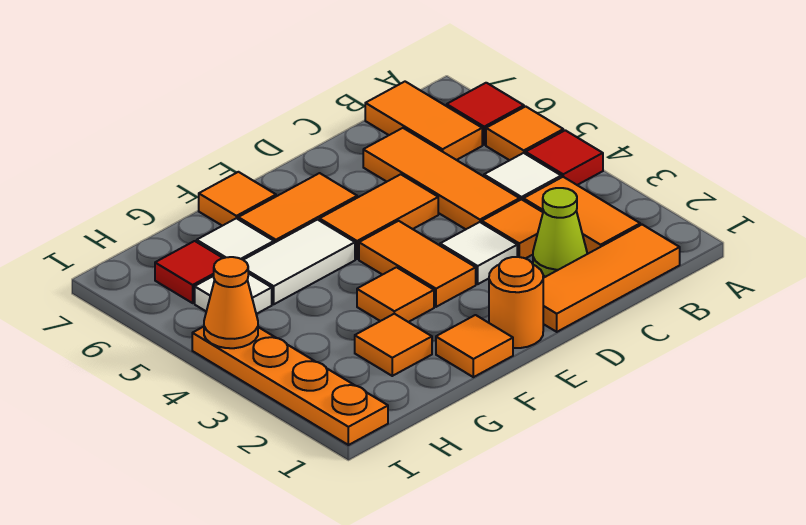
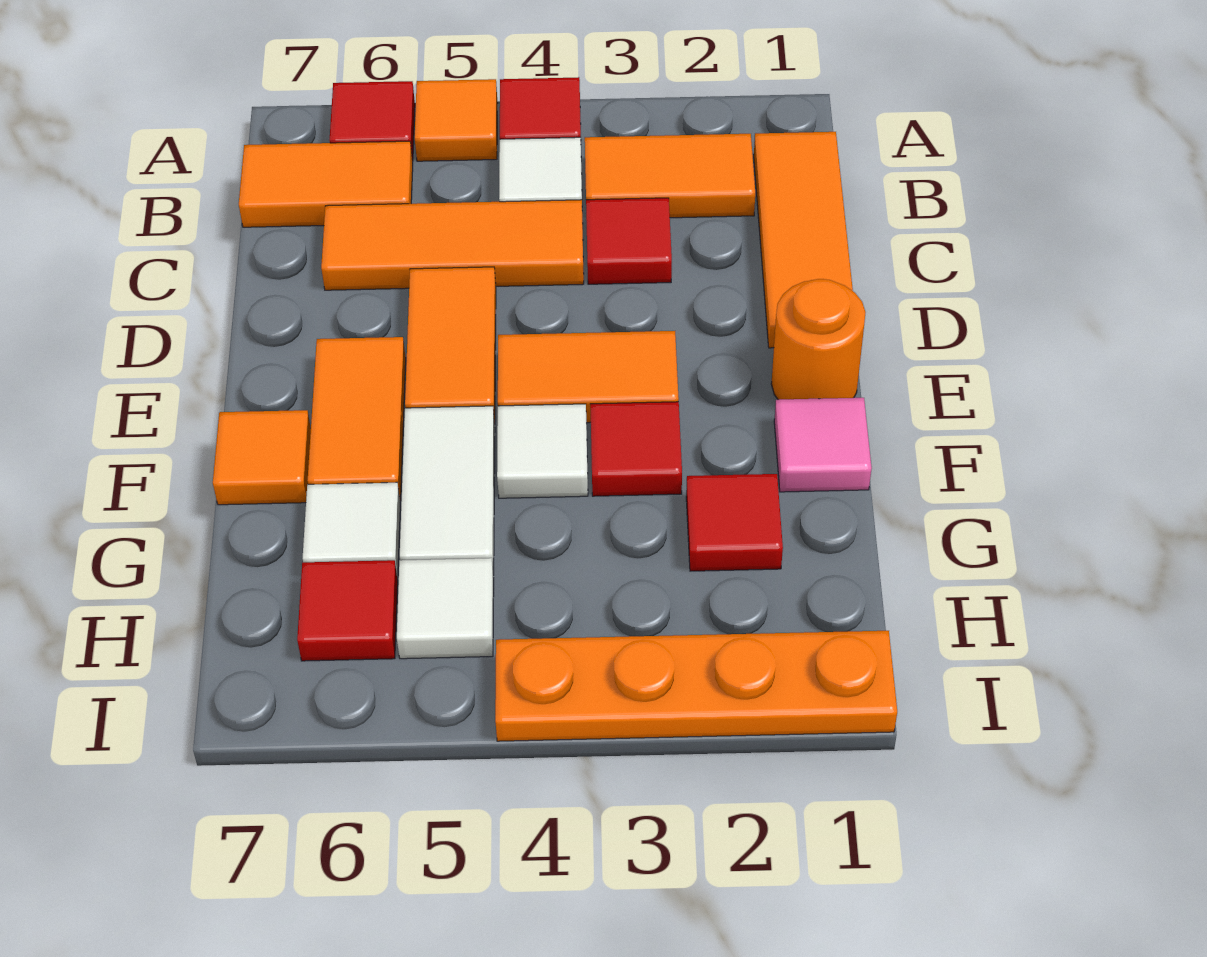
lime 1x1 cone [533,188,587,277] -> none
orange 1x1 tile [482,199,543,259] -> red 1x1 tile [586,198,672,284]
white 1x1 tile [440,222,517,284] -> white 1x1 tile moved to [497,404,588,498]
orange 1x1 tile [436,315,513,377] -> pink 1x1 tile [774,398,872,492]
orange 1x1 tile [357,267,434,322] -> red 1x1 tile [590,402,682,496]
orange 1x1 tile [355,314,432,376] -> red 1x1 tile [686,474,783,571]
orange 1x1 cone [204,257,258,348] -> none

